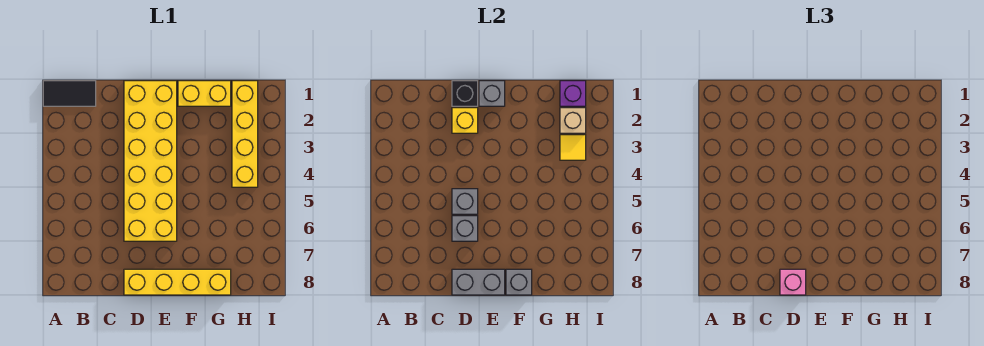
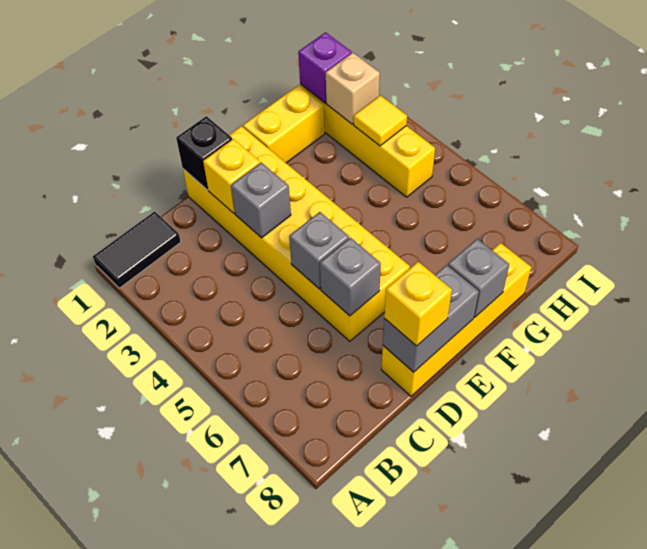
pink 1x1 brick [780,269,806,295] -> yellow 1x1 brick [384,262,452,346]
grey 1x1 brick [479,81,505,106] -> grey 1x1 brick moved to [231,162,291,238]

